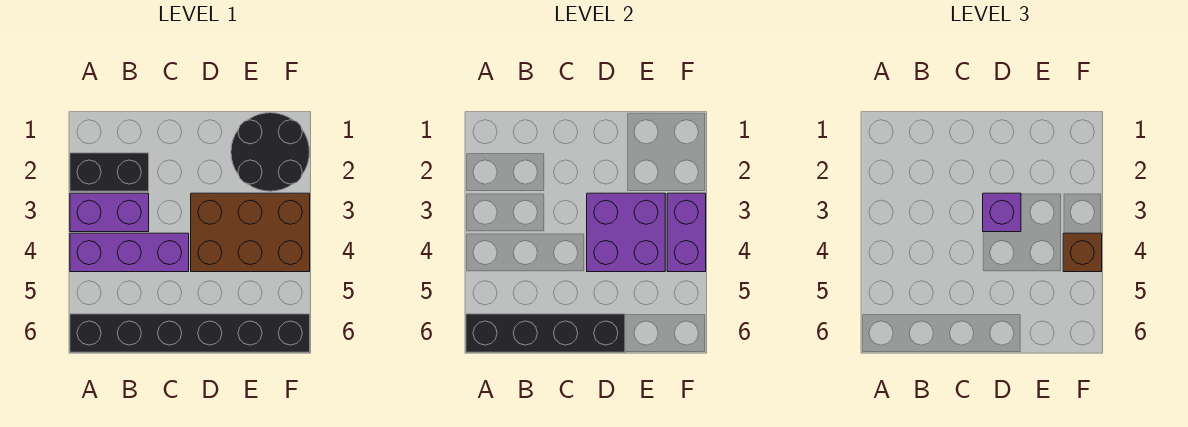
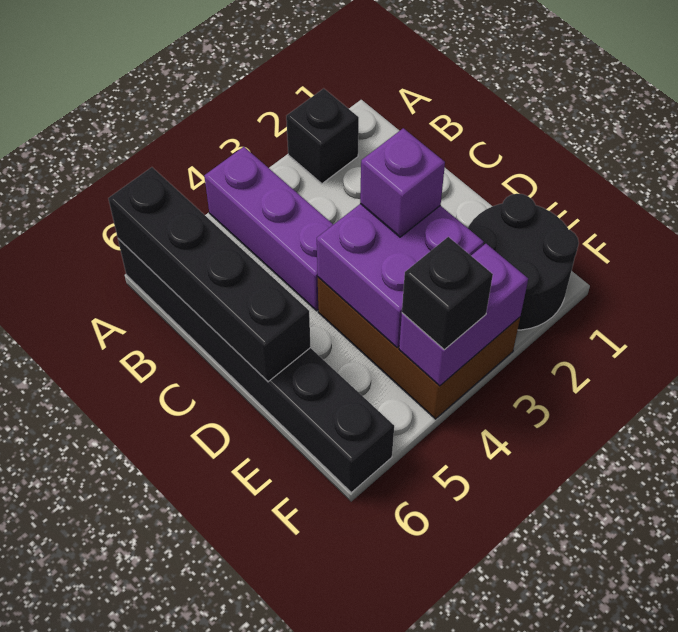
black 1x2 brick [70,153,149,191] -> black 1x1 brick [286,89,359,184]
purple 1x2 brick [70,193,149,232] -> none
brown 1x1 brick [1063,233,1102,272] -> black 1x1 brick [402,237,493,350]

